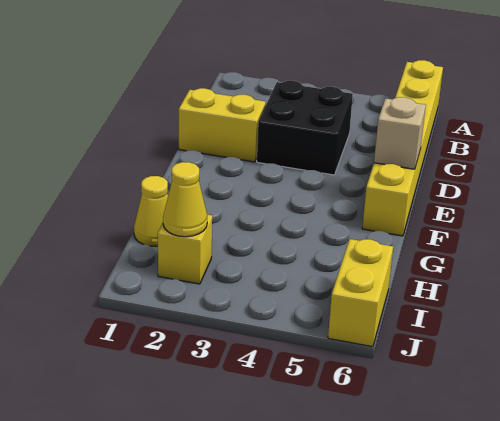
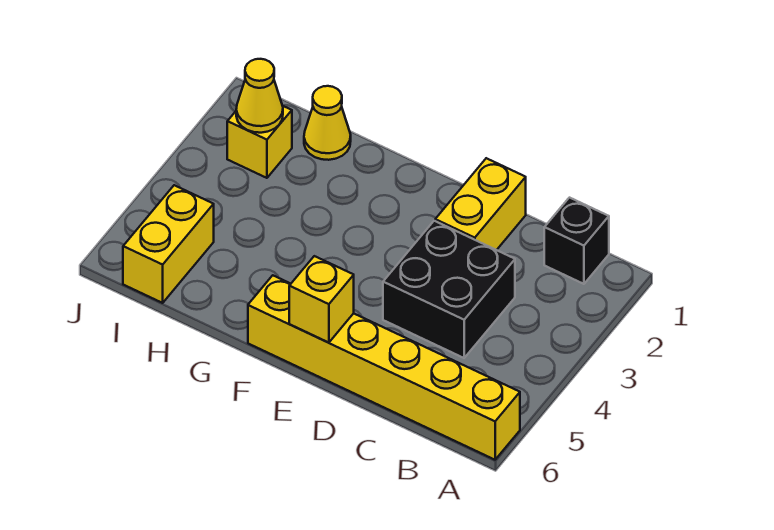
none -> black 1x1 brick [544,198,609,284]
tan 1x1 brick [374,97,426,169] -> yellow 1x1 brick [289,256,354,343]
yellow 1x2 brick [328,239,393,347] -> yellow 1x2 brick turned to [123,185,214,303]

